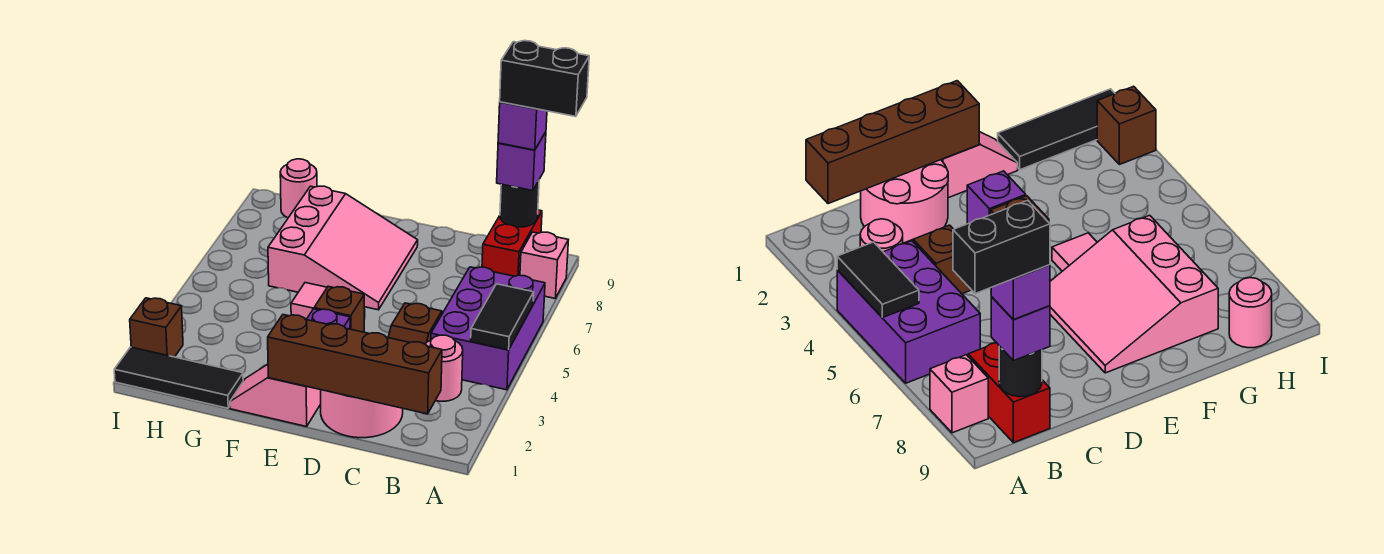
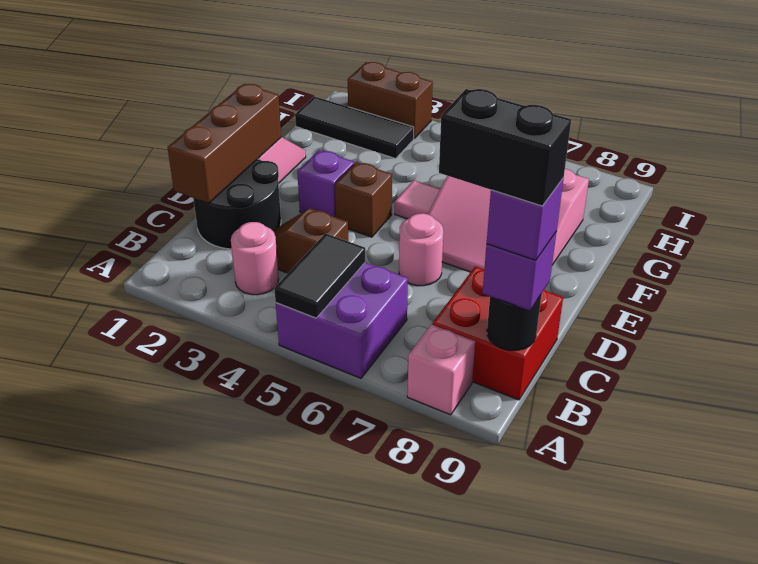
purple 2x3 brick [431,267,545,390] -> purple 2x2 brick [276,262,408,378]
black 1x2 tile [471,284,534,350] -> black 1x2 tile turned to [274,233,365,318]
black 1x2 brick [500,41,589,116] -> black 1x2 brick turned to [439,89,571,206]
brown 1x4 brick [268,315,442,414] -> brown 1x3 brick [167,84,281,203]
red 1x2 brick [482,210,542,276] -> red 2x2 brick [432,266,563,400]
pink 2x2 round brick [321,390,403,438] -> black 2x2 round brick [193,159,281,249]
black 1x3 tile [114,347,243,408] -> black 1x3 tile turned to [295,97,414,159]
pink 1x1 round brick [280,159,317,218] -> pink 1x1 round brick moved to [399,213,444,286]
brown 1x1 brick [130,298,183,357] -> brown 1x2 brick [348,62,433,138]

